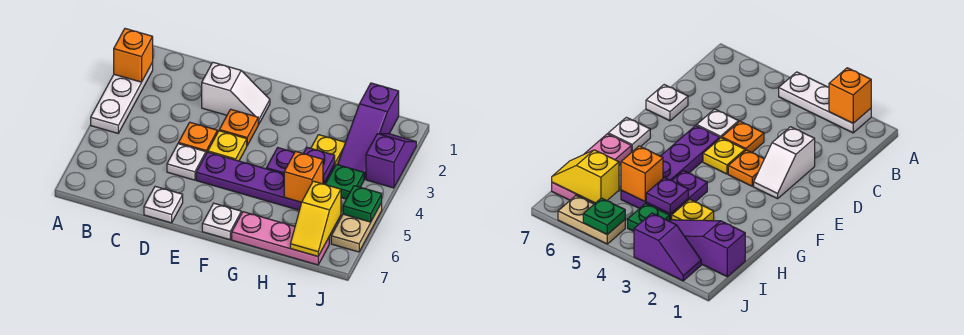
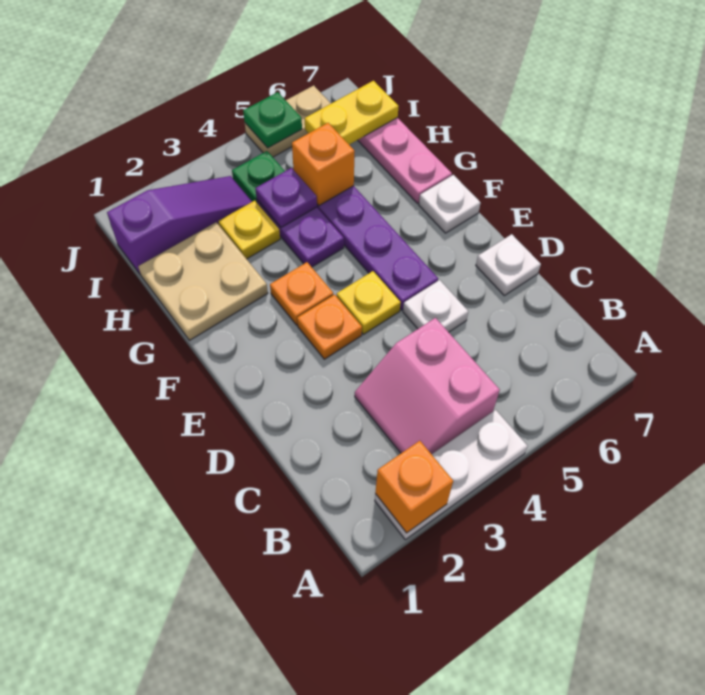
none -> pink 2x2 slope [355,318,500,454]
white 1x2 slope [202,62,270,124] -> none
orange 1x1 plate [179,122,217,153] -> orange 1x1 plate moved to [270,262,333,325]
none -> tan 2x2 plate [138,222,268,340]
yellow 1x2 slope [290,181,341,256] -> yellow 1x2 plate [305,81,399,145]
purple 1x2 slope [366,134,416,188] -> none

